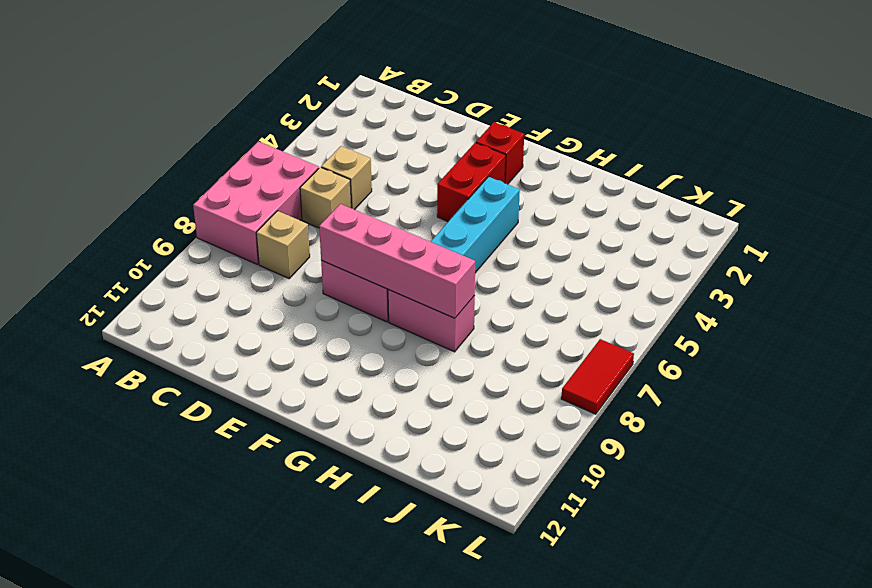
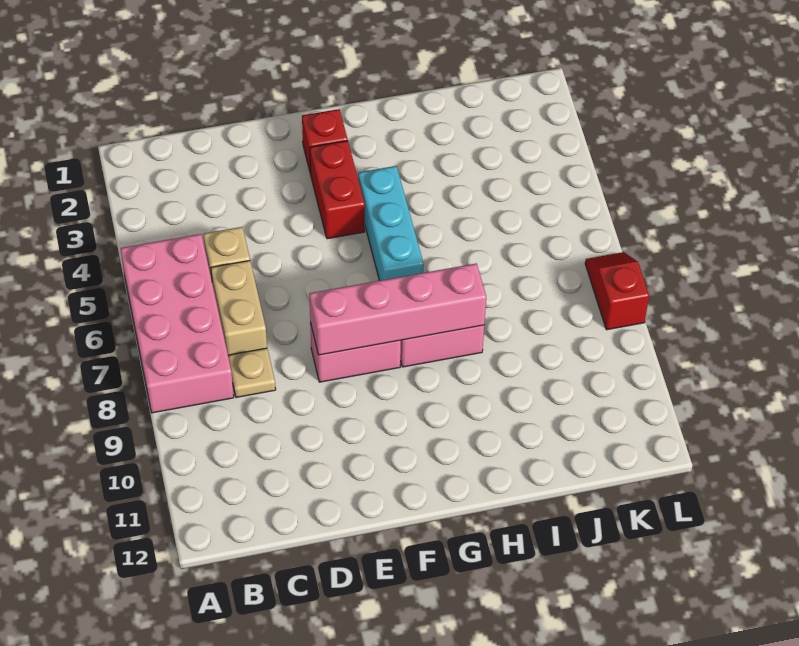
pink 2x3 brick [193,141,319,265] -> pink 2x4 brick [121,234,234,413]
tan 1x1 brick [300,167,351,228] -> tan 1x2 brick [211,261,267,355]
tan 1x1 brick [256,211,310,278] -> tan 1x1 plate [228,348,276,397]
red 1x2 tile [561,339,634,414] -> red 1x2 slope [585,252,649,330]

